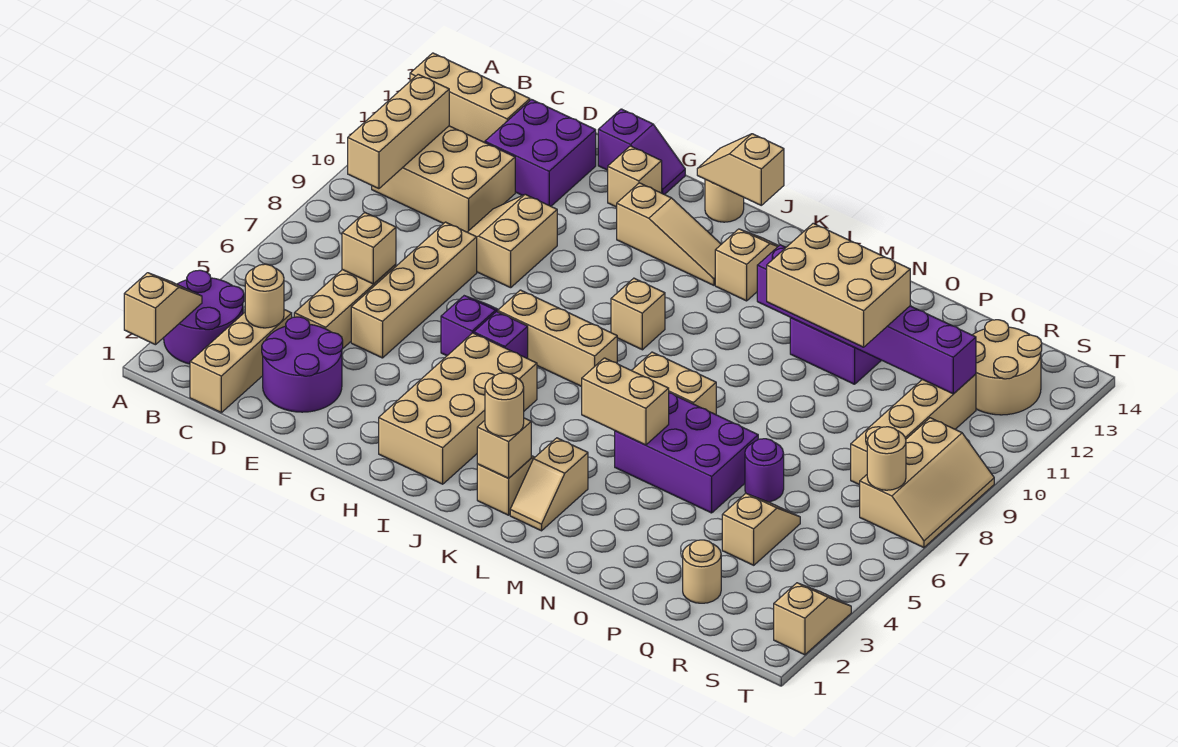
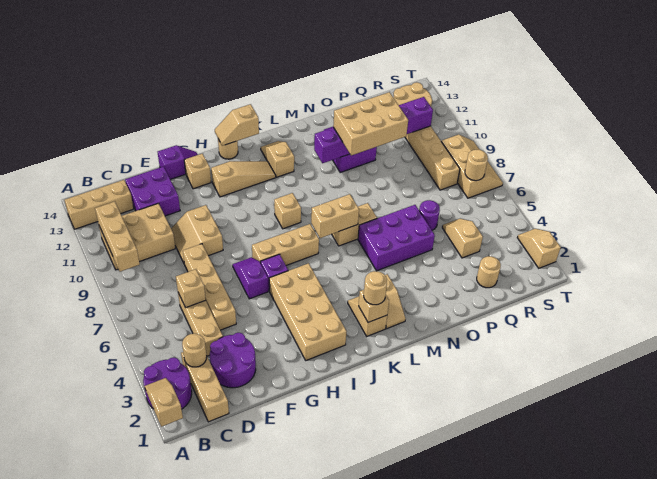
tan 1x2 brick [582,358,669,445] -> tan 1x2 brick moved to [311,194,359,238]

